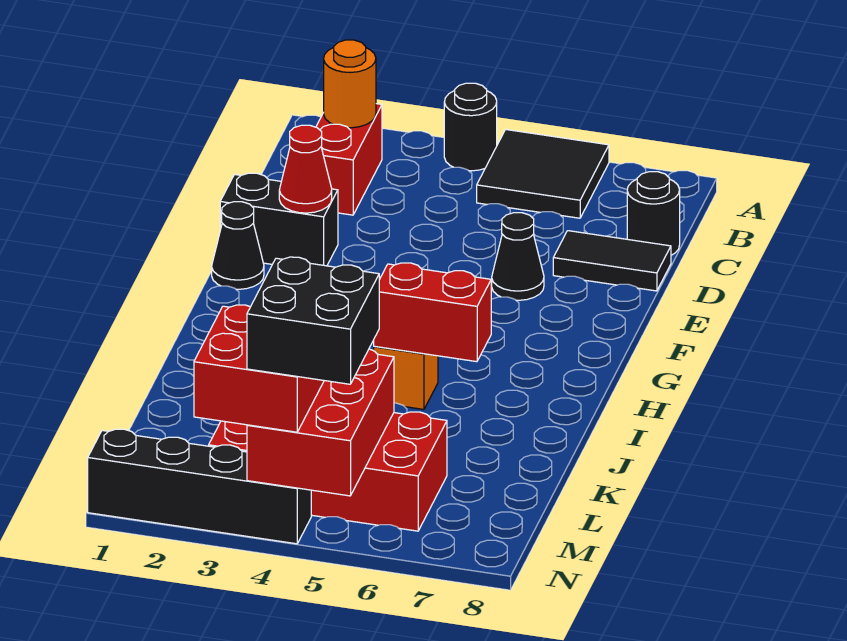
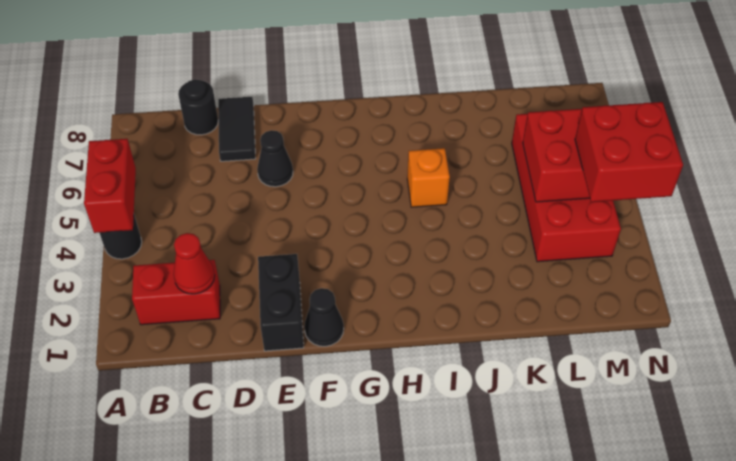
black 2x2 tile [477,130,609,218] -> none
orange 1x1 round brick [324,40,376,128] -> none
red 1x1 cone [279,125,332,213] -> red 1x1 cone moved to [174,233,215,294]
red 1x2 brick [374,263,491,362] -> red 1x2 brick moved to [84,139,136,233]
black 2x2 brick [247,257,379,384] -> none
black 1x4 brick [88,429,311,544] -> none

